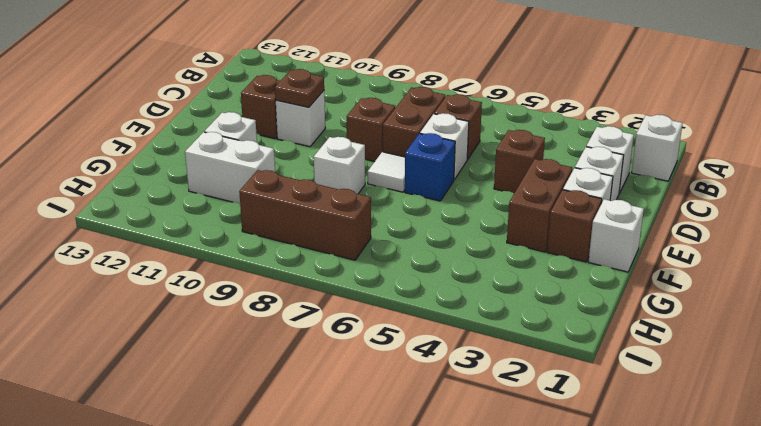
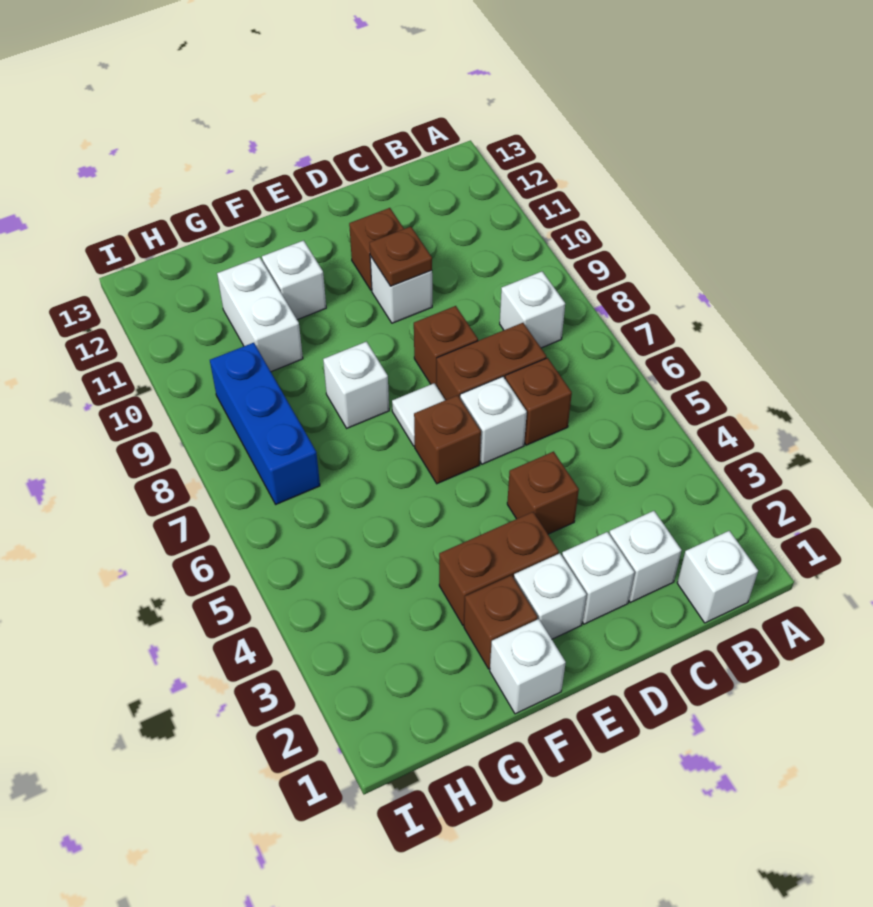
none -> white 1x1 brick [500,271,565,348]
blue 1x1 brick [405,133,455,201] -> brown 1x1 brick [414,395,481,484]
brown 1x3 brick [239,170,371,260] -> blue 1x3 brick [210,343,320,504]

